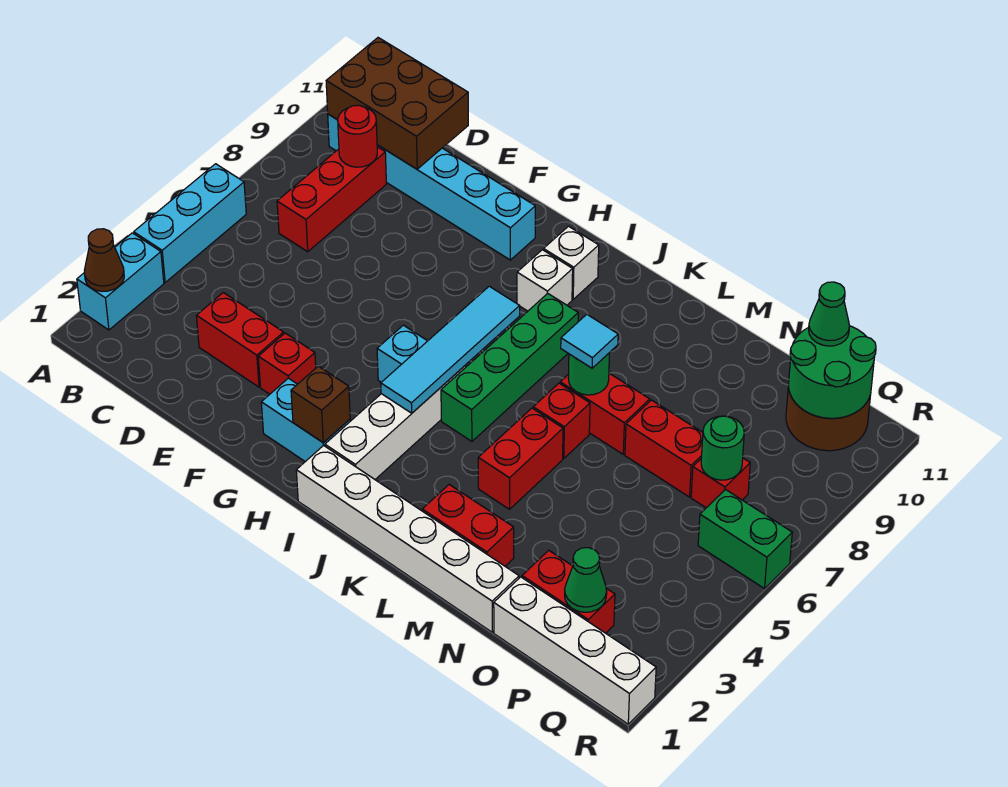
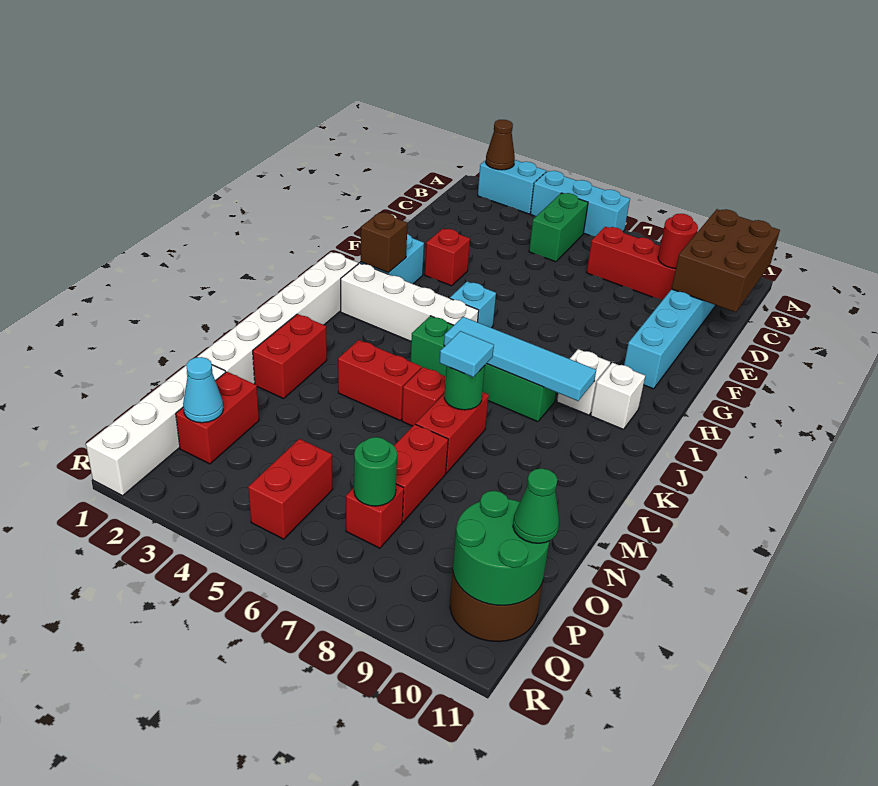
red 1x2 brick [197,293,284,387] -> red 1x2 brick moved to [248,439,333,539]
cyan 1x4 tile [381,286,520,413] -> cyan 1x4 tile moved to [444,317,596,401]
green 1x1 cone [565,548,607,612] -> cyan 1x1 cone [183,357,223,423]
green 1x2 brick [698,490,792,589] -> green 1x2 brick moved to [529,193,588,262]

